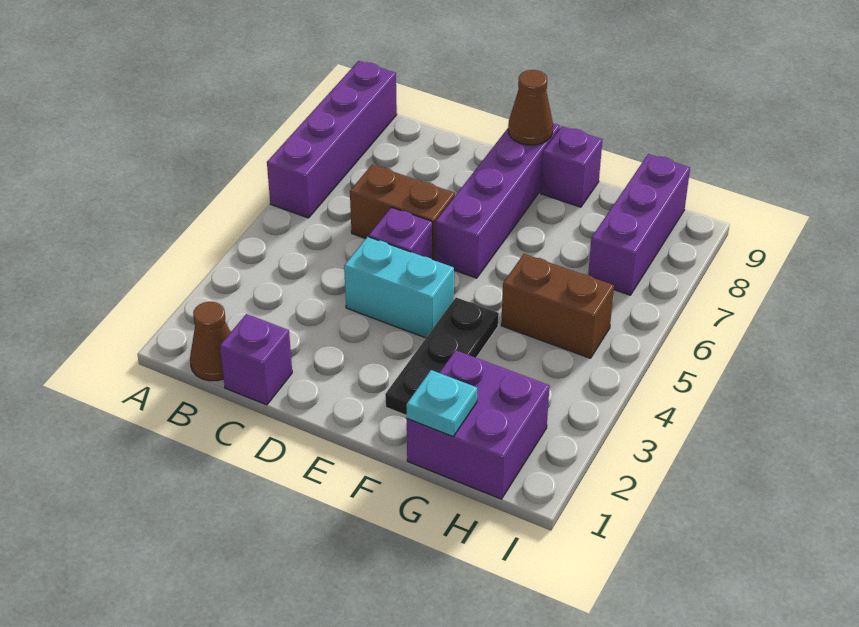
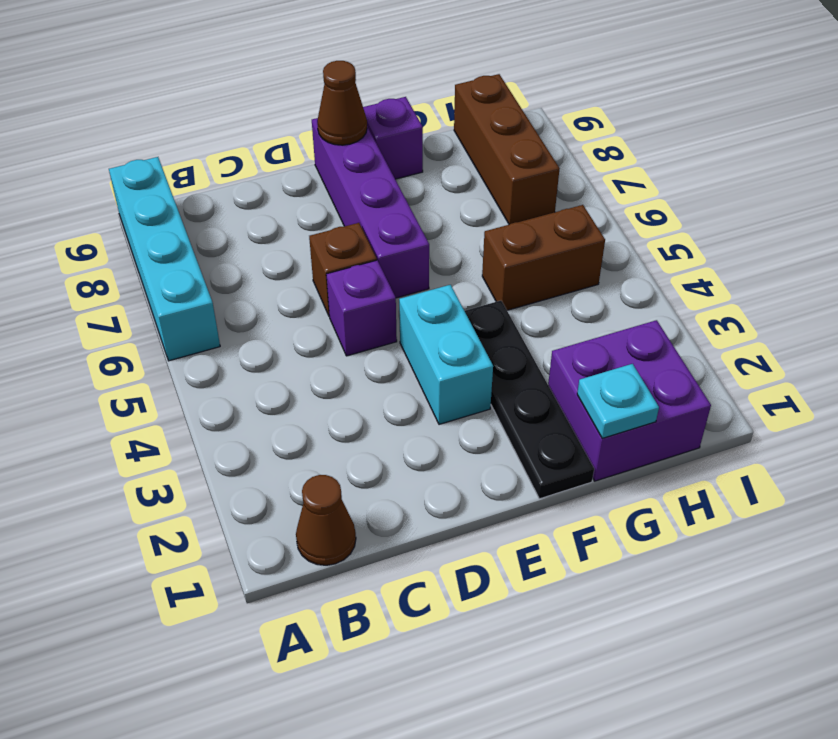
purple 1x4 brick [267,61,397,218] -> cyan 1x4 brick [109,157,220,361]
purple 1x1 brick [220,314,292,405] -> none
brown 1x2 brick [350,165,455,261] -> brown 1x1 brick [309,223,377,316]
cyan 1x2 brick [344,237,454,338] -> cyan 1x2 brick turned to [399,285,493,424]
black 1x3 plate [385,297,499,416] -> black 1x4 plate [465,301,594,499]
purple 1x3 brick [588,154,690,295] -> brown 1x3 brick [454,74,560,224]

